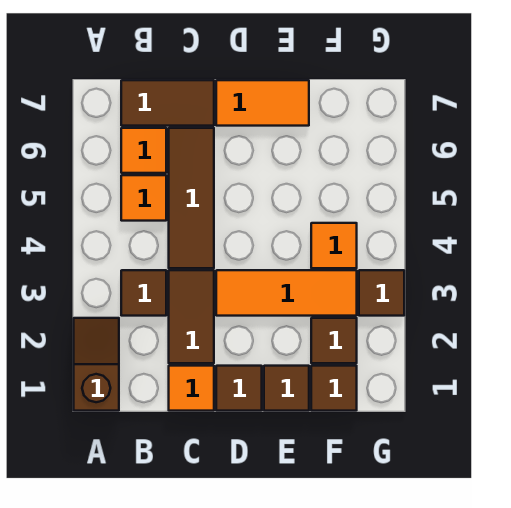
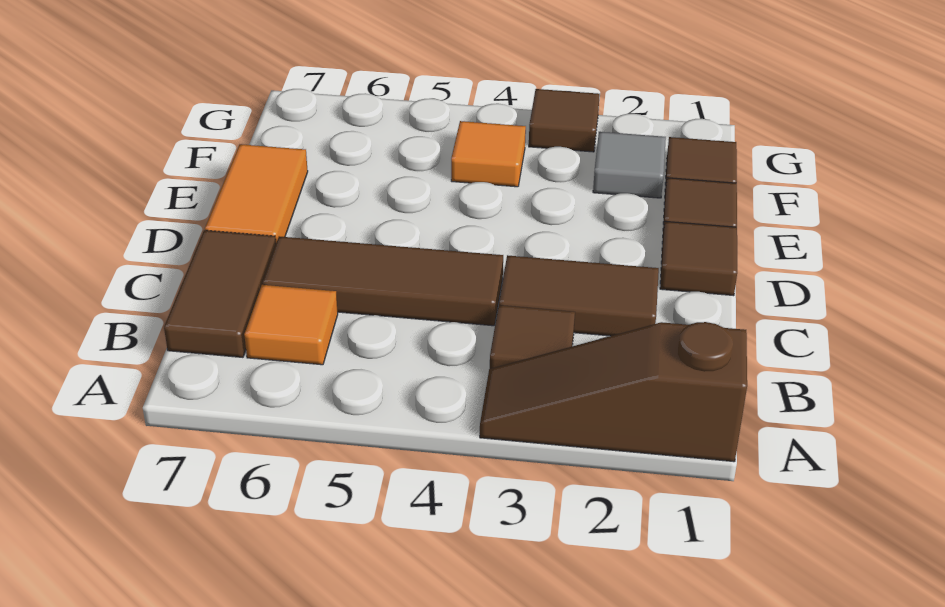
brown 1x2 slope [74,318,119,411] -> brown 1x3 slope [480,322,747,462]
orange 1x1 tile [121,175,166,221] -> none
orange 1x1 tile [169,366,214,411] -> none
orange 1x3 tile [216,270,357,316] -> none
brown 1x1 tile [311,318,357,363] -> grey 1x1 tile [593,132,666,198]

